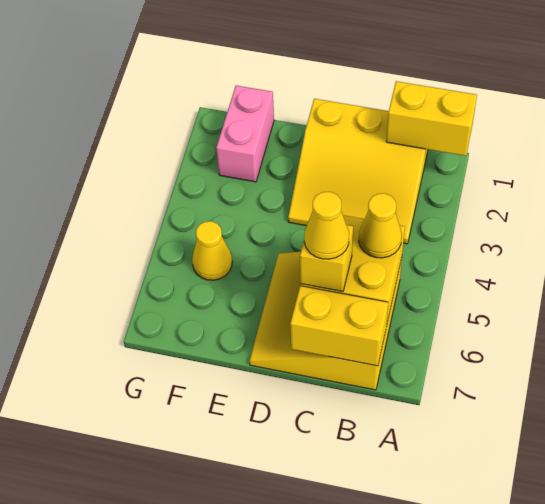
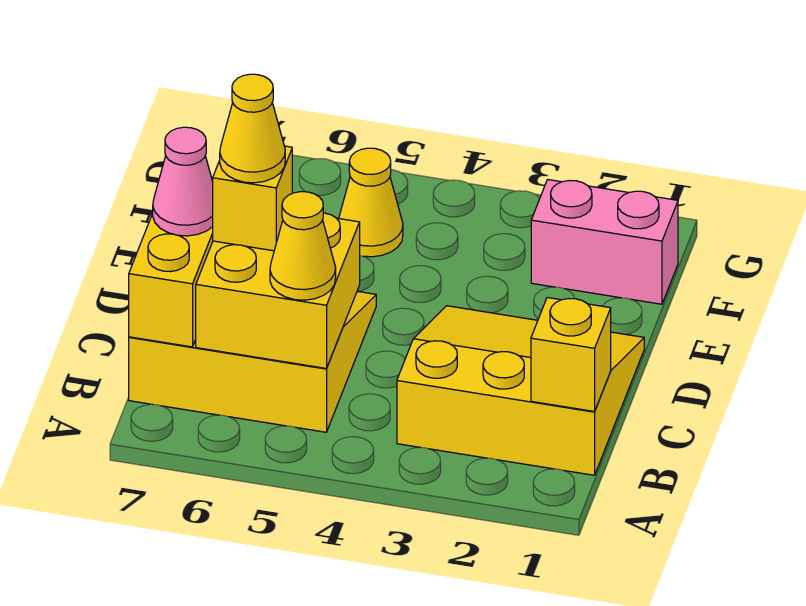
yellow 1x2 brick [386,81,477,156] -> yellow 1x1 brick [531,298,611,412]
yellow 3x3 slope [288,99,428,244] -> yellow 3x3 slope turned to [397,306,644,475]
none -> pink 1x1 cone [153,127,213,236]

